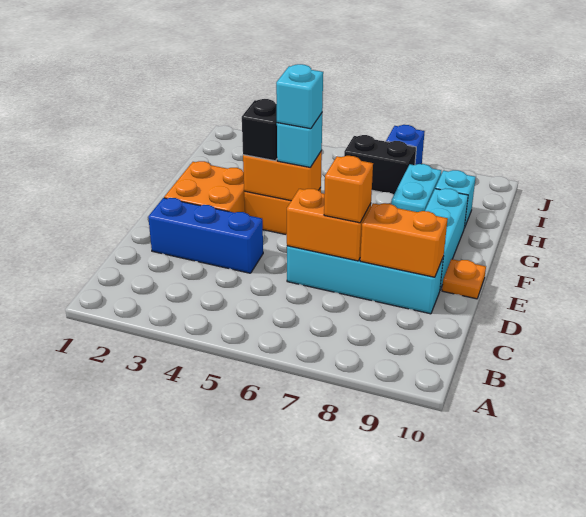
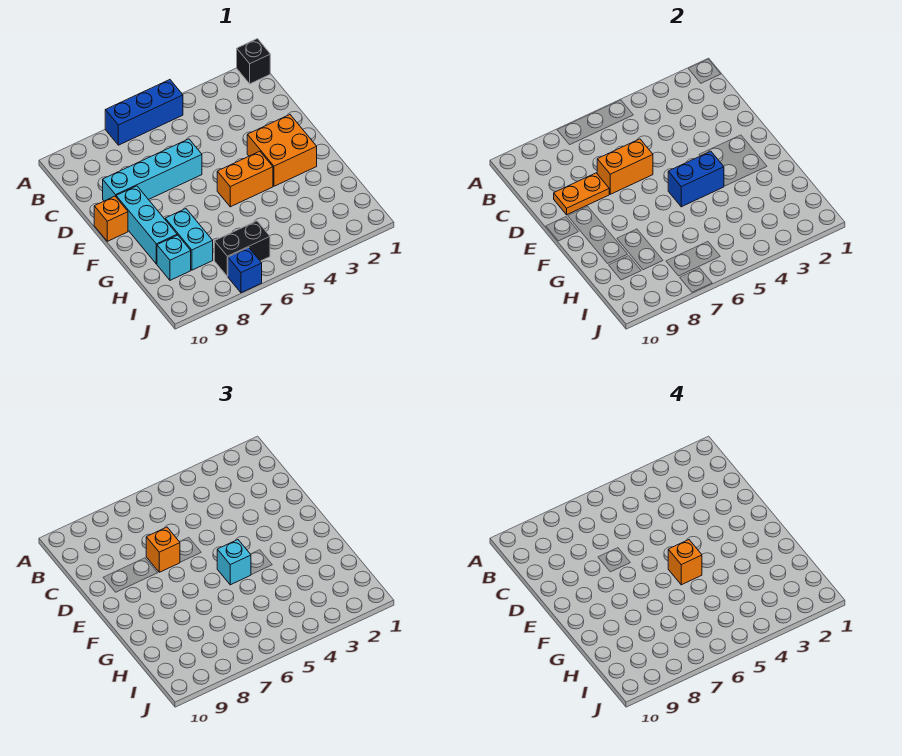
blue 1x3 brick [148,198,263,273] -> blue 1x3 brick moved to [105,80,183,145]
orange 1x2 brick [360,203,448,277] -> orange 1x2 plate [554,173,609,215]
orange 1x1 plate [442,259,486,299] -> orange 1x1 brick [94,196,128,241]
orange 1x2 brick [243,151,322,201] -> blue 1x2 brick [668,151,724,207]
black 1x1 brick [242,99,277,161] -> black 1x1 brick moved to [237,39,270,84]
cyan 1x1 brick [276,64,323,129] -> orange 1x1 brick [668,540,702,585]

